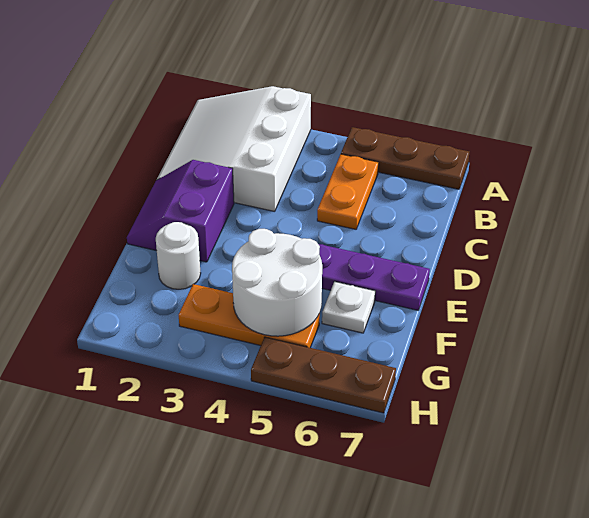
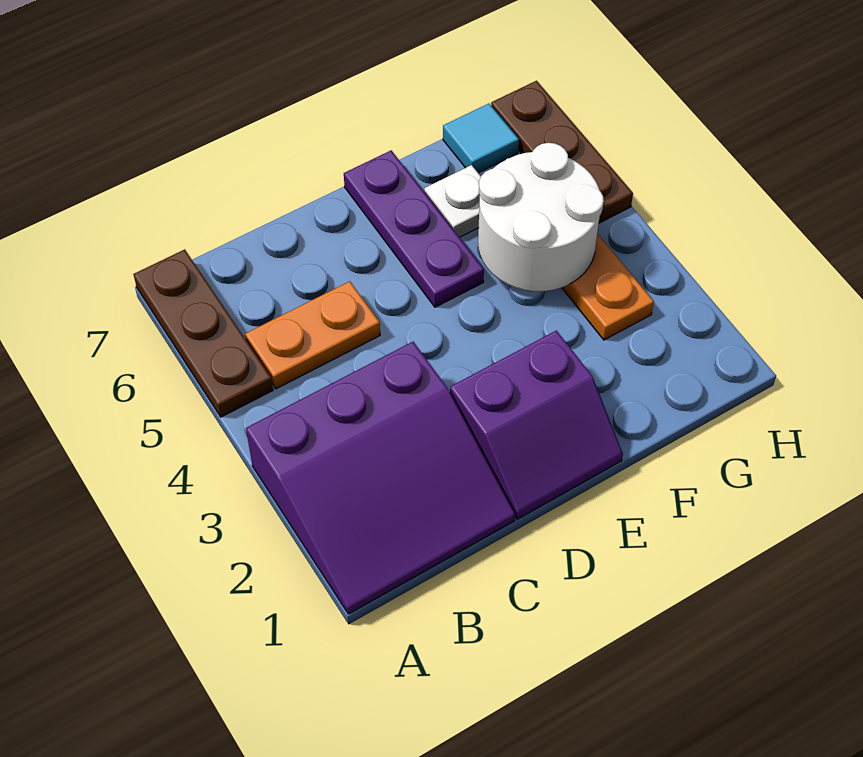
white 3x3 slope [157,86,311,212] -> purple 3x3 slope [246,342,515,614]
white 1x1 round brick [156,222,201,289] -> none
none -> cyan 1x1 tile [443,104,519,173]

